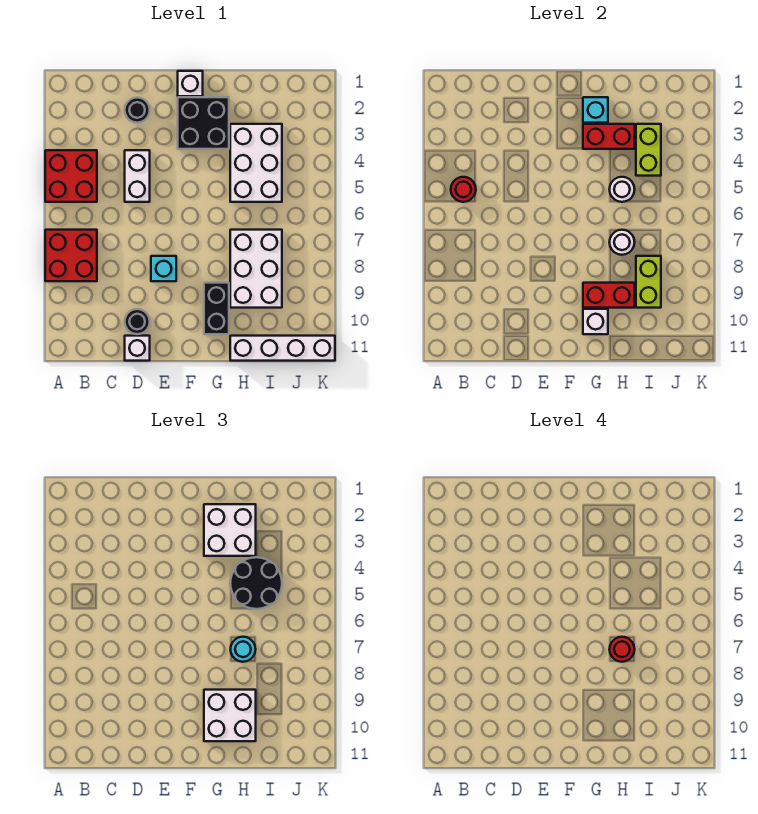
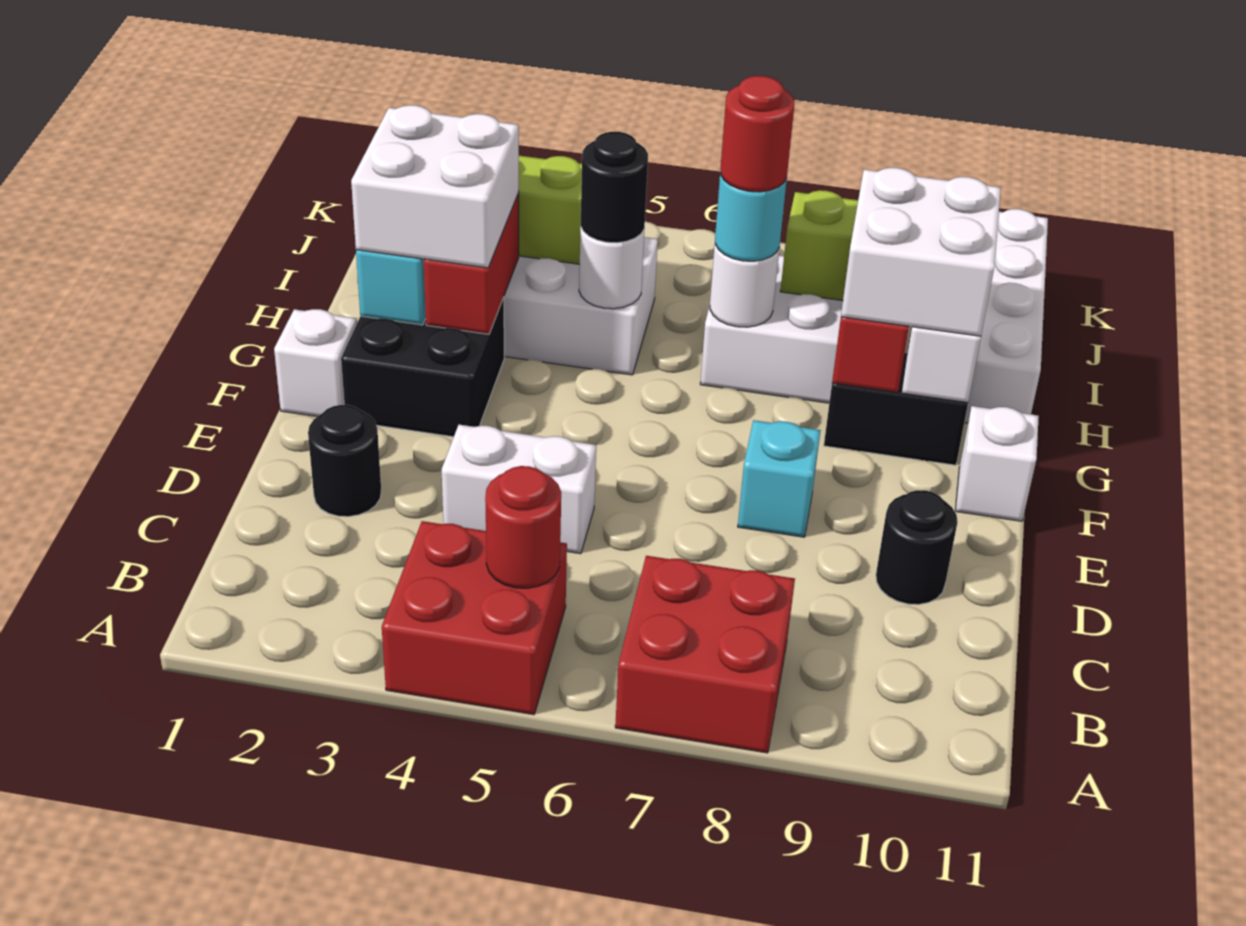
white 1x1 brick [125,336,150,361] -> white 1x1 brick moved to [955,406,1039,521]
black 2x2 round brick [230,557,282,609] -> black 1x1 round brick [581,132,648,243]

